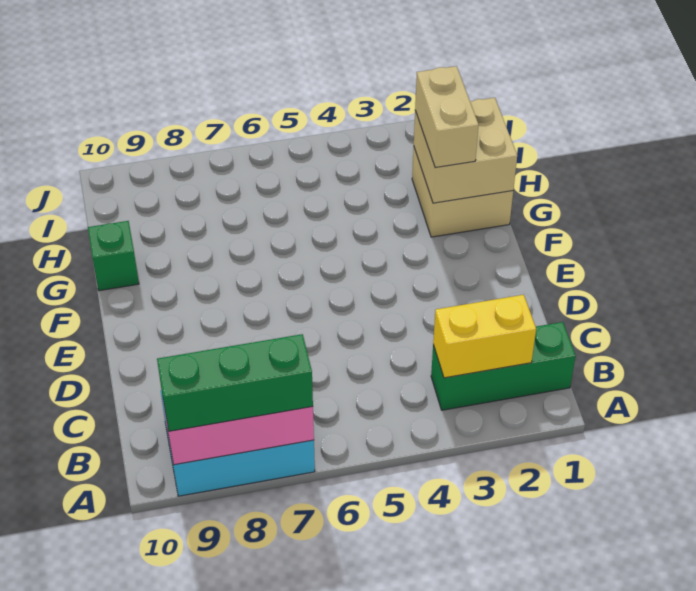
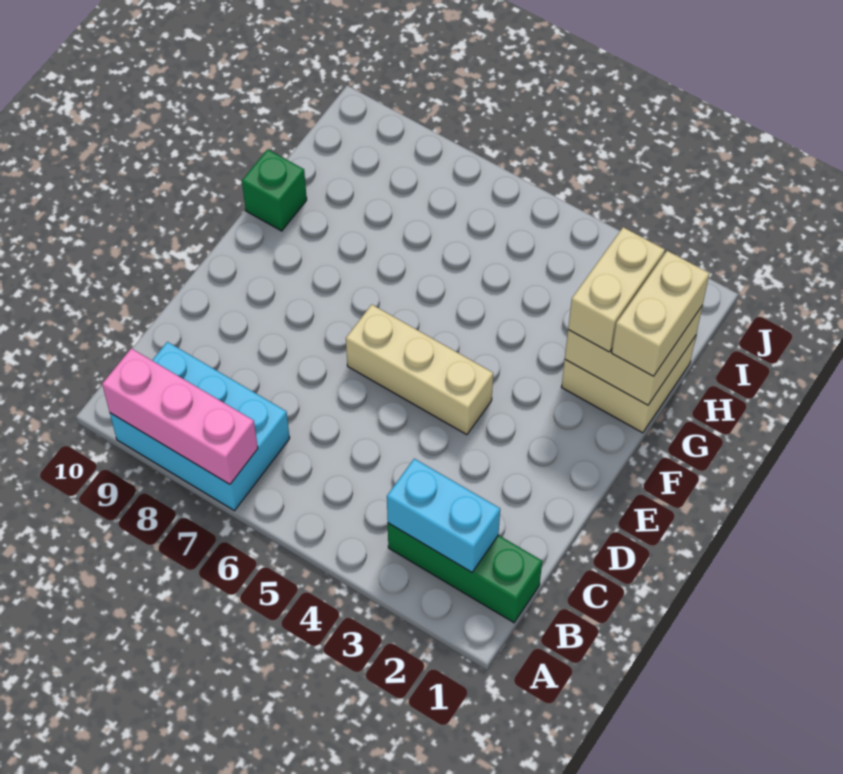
green 1x3 brick [157,334,313,431] -> none
yellow 1x2 brick [433,295,536,378] -> cyan 1x2 brick [387,459,500,572]
none -> tan 1x3 brick [346,305,493,435]
none -> tan 1x2 brick [612,251,709,376]

